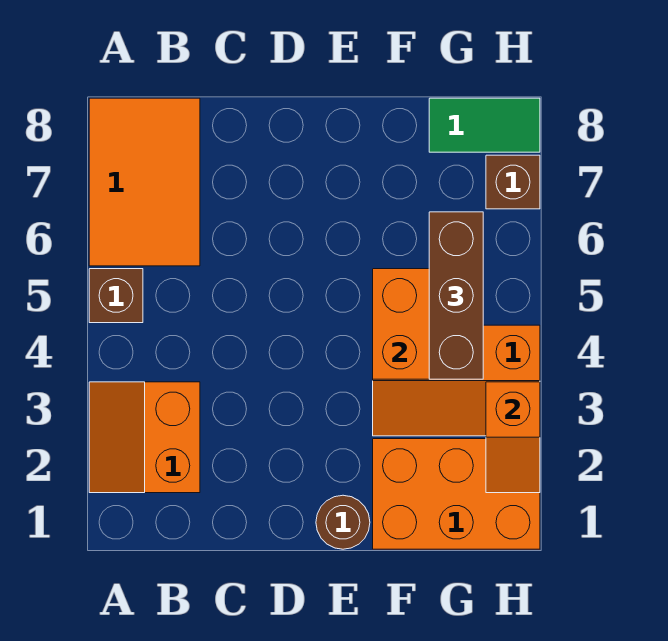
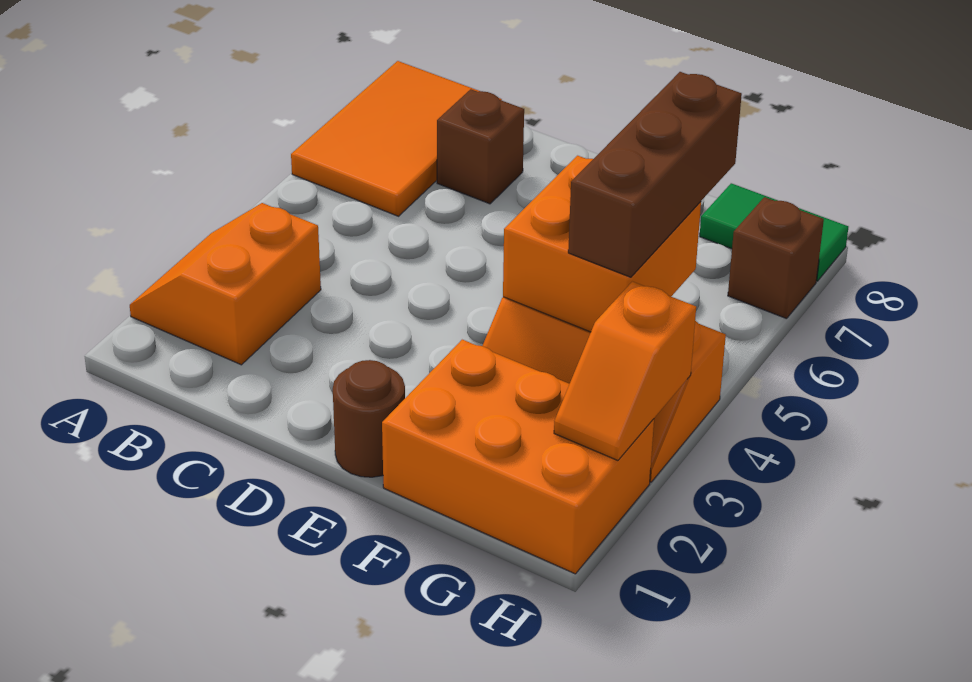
brown 1x1 brick [89,269,143,323] -> brown 1x1 brick moved to [437,89,524,204]

